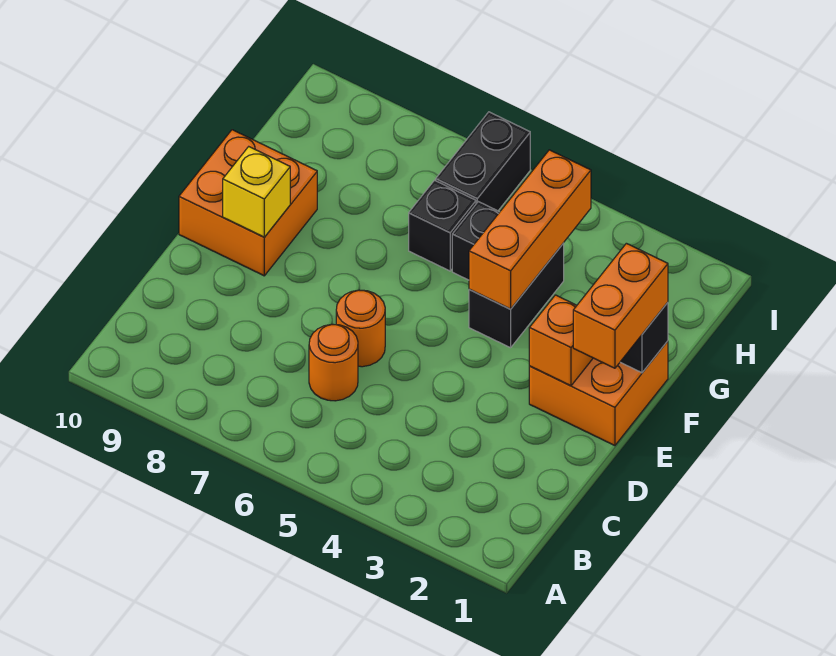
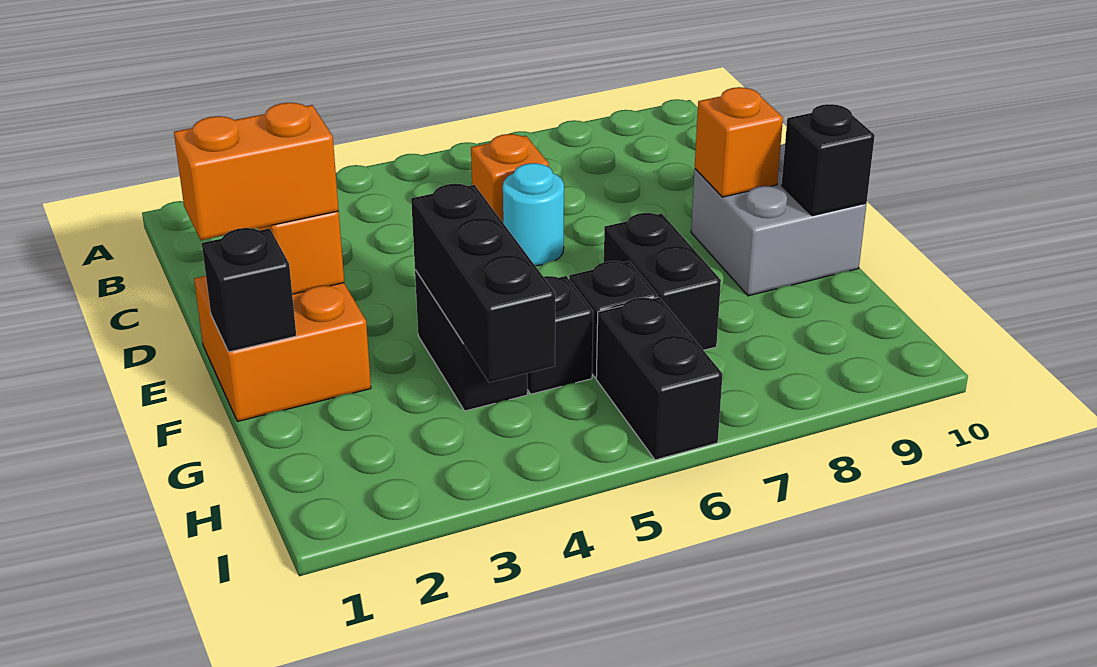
orange 1x1 round brick [309,324,358,401] -> orange 1x1 brick [471,134,549,222]
orange 1x1 round brick [336,290,385,367] -> cyan 1x1 round brick [503,163,564,266]
orange 1x2 brick [573,243,668,368] -> orange 1x2 brick turned to [174,103,339,240]
orange 2x2 brick [179,130,317,276] -> grey 2x2 brick [691,144,866,296]
yellow 1x1 brick [223,147,290,237] -> orange 1x1 brick [695,87,783,197]
orange 1x3 brick [469,150,591,309] -> black 1x3 brick [411,184,555,383]
none -> black 1x2 brick [604,213,721,350]
none -> black 1x1 brick [781,104,875,216]

